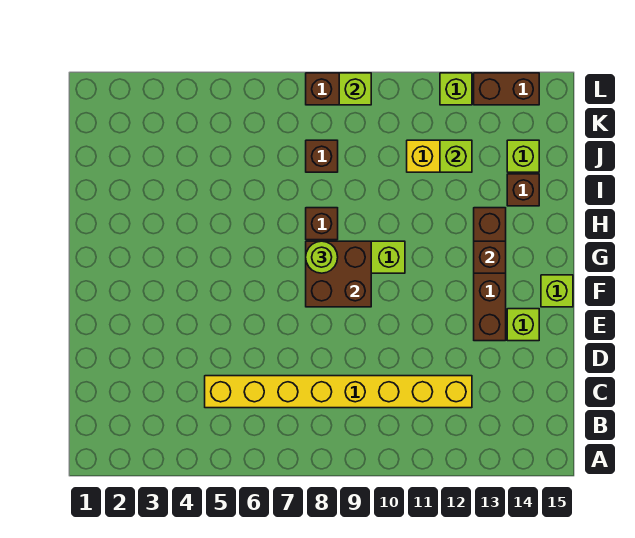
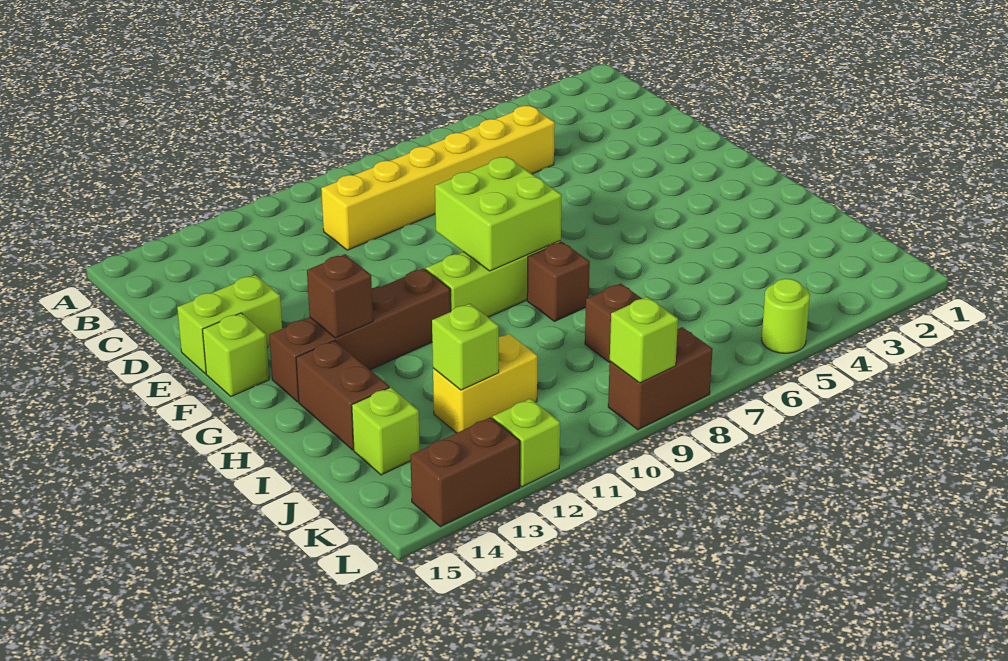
yellow 1x8 brick [205,376,472,408] -> yellow 1x6 brick [321,105,555,250]
brown 1x4 brick [474,208,506,341] -> brown 1x4 brick turned to [269,269,451,402]
lime 1x1 brick [507,309,539,341] -> lime 1x2 brick [177,275,282,374]
brown 2x2 brick [306,241,371,307] -> lime 2x2 brick [435,156,562,271]
lime 1x1 round brick [306,241,338,273] -> lime 1x1 round brick moved to [762,279,810,353]
brown 1x1 brick [507,174,539,206] -> brown 1x2 brick [296,341,389,450]

